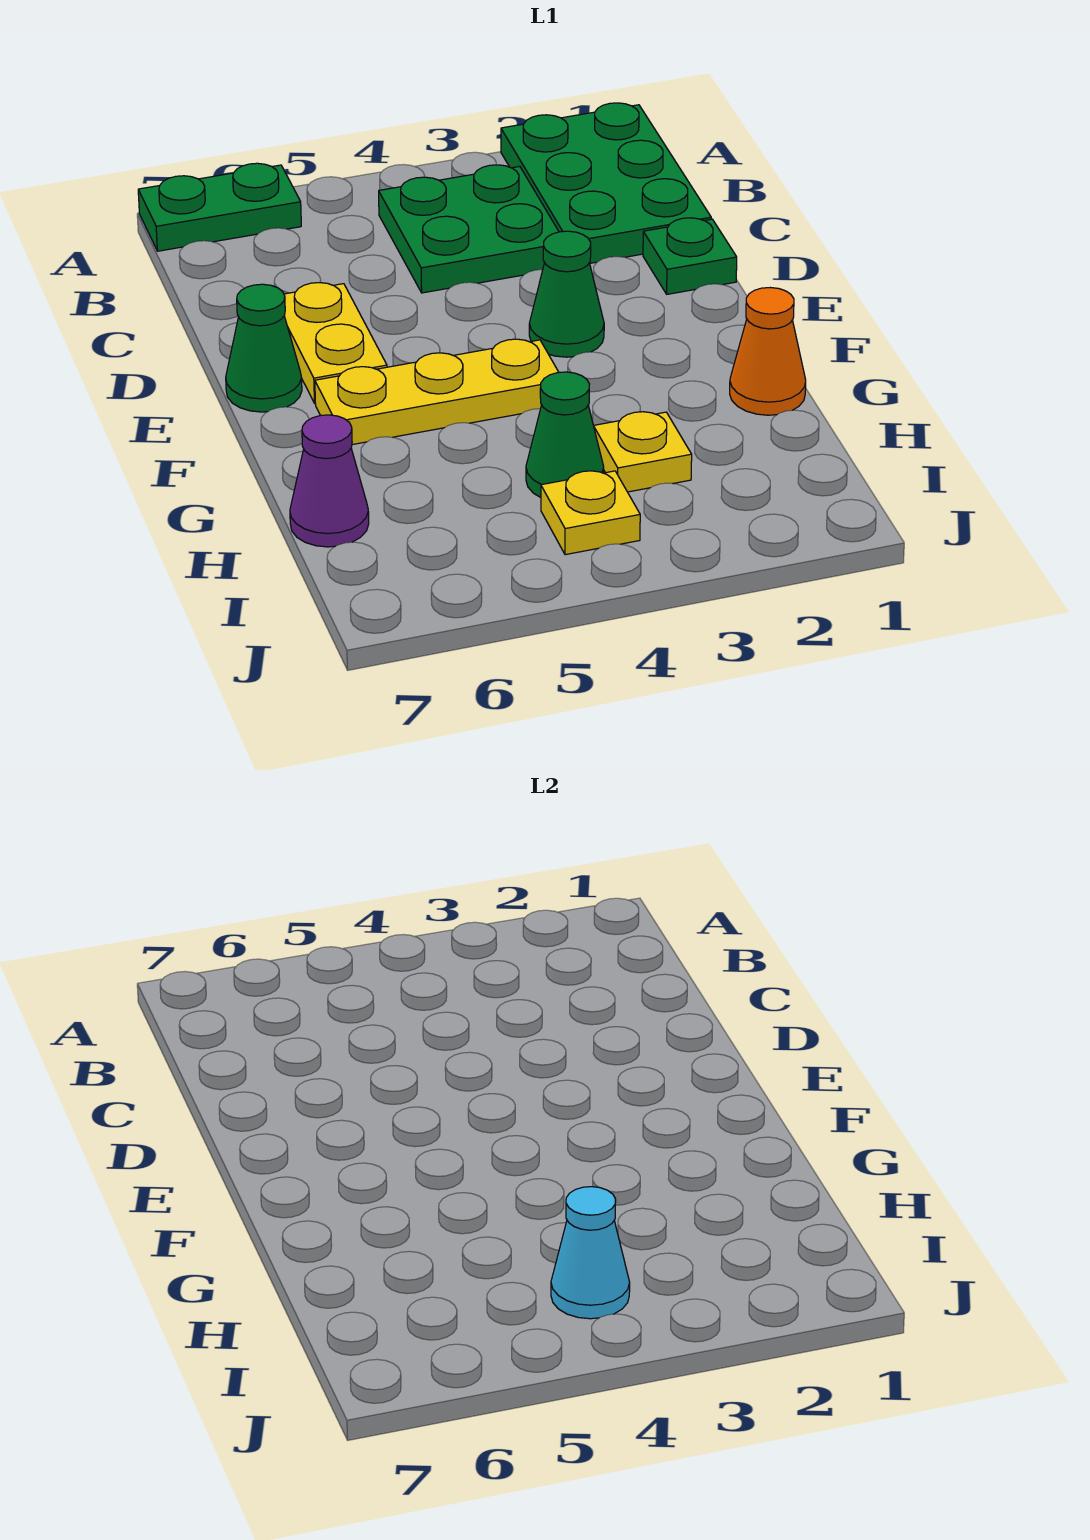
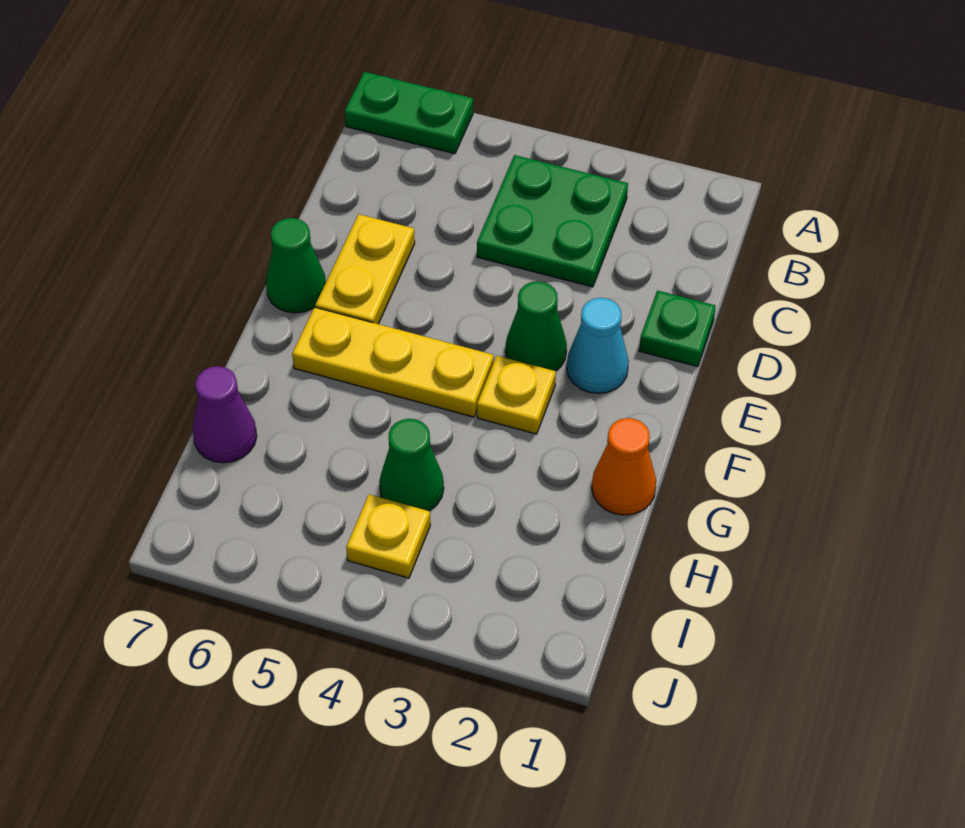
green 2x3 plate [501,103,711,263] -> none
yellow 1x1 plate [594,412,692,492] -> yellow 1x1 plate moved to [477,356,556,434]
cyan 1x1 cone [551,1187,630,1319] -> cyan 1x1 cone moved to [567,298,629,393]

